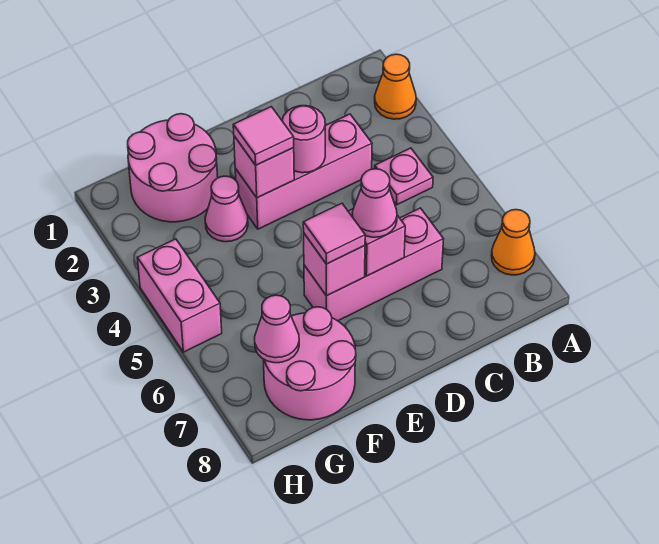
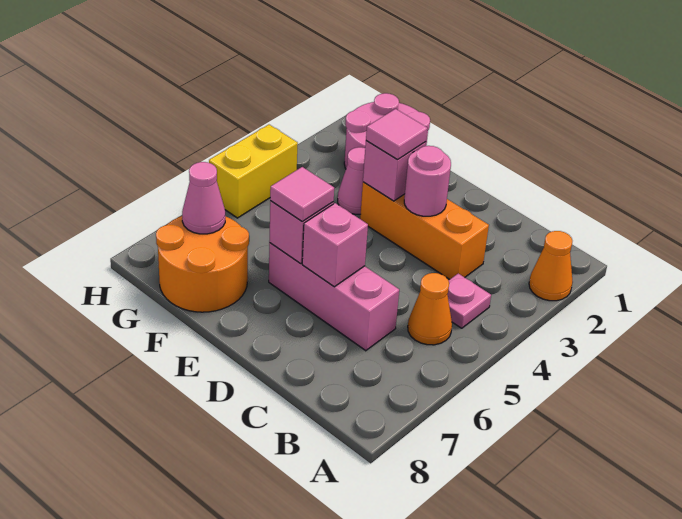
orange 1x1 cone [491,210,535,275] -> orange 1x1 cone moved to [408,273,452,345]
pink 1x3 brick [235,114,372,229] -> orange 1x3 brick [360,182,489,279]
pink 1x1 cone [352,169,397,237] -> none
pink 2x2 round brick [263,307,356,420] -> orange 2x2 round brick [156,216,249,312]
pink 1x2 brick [137,239,222,352] -> yellow 1x2 brick [209,125,298,218]

